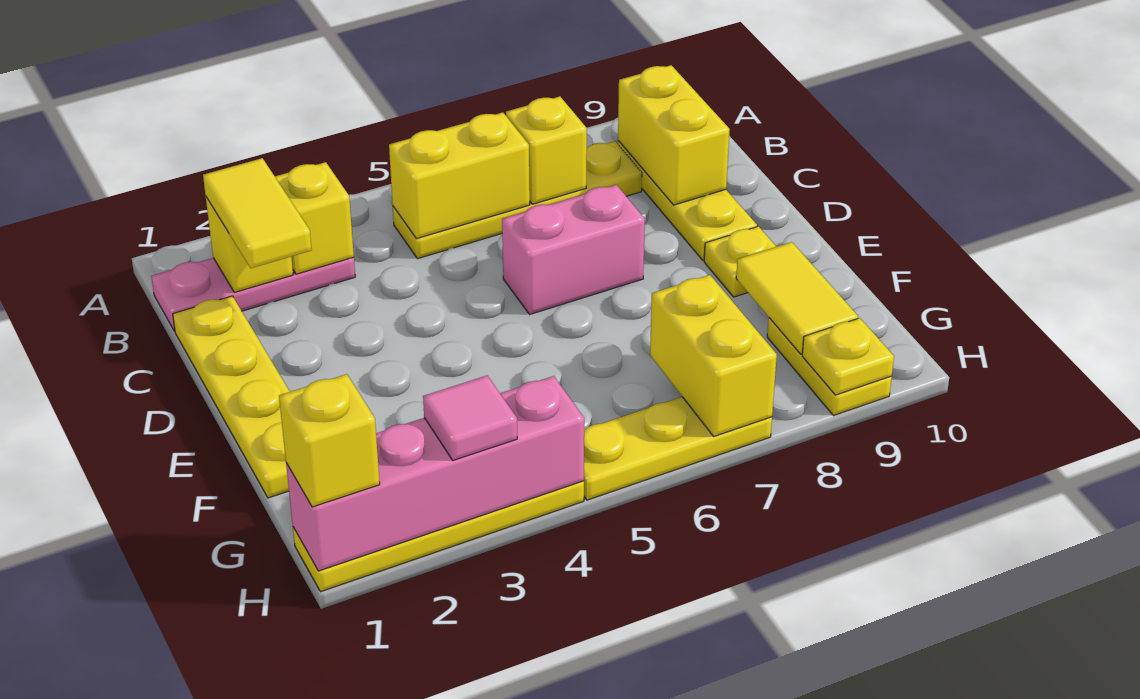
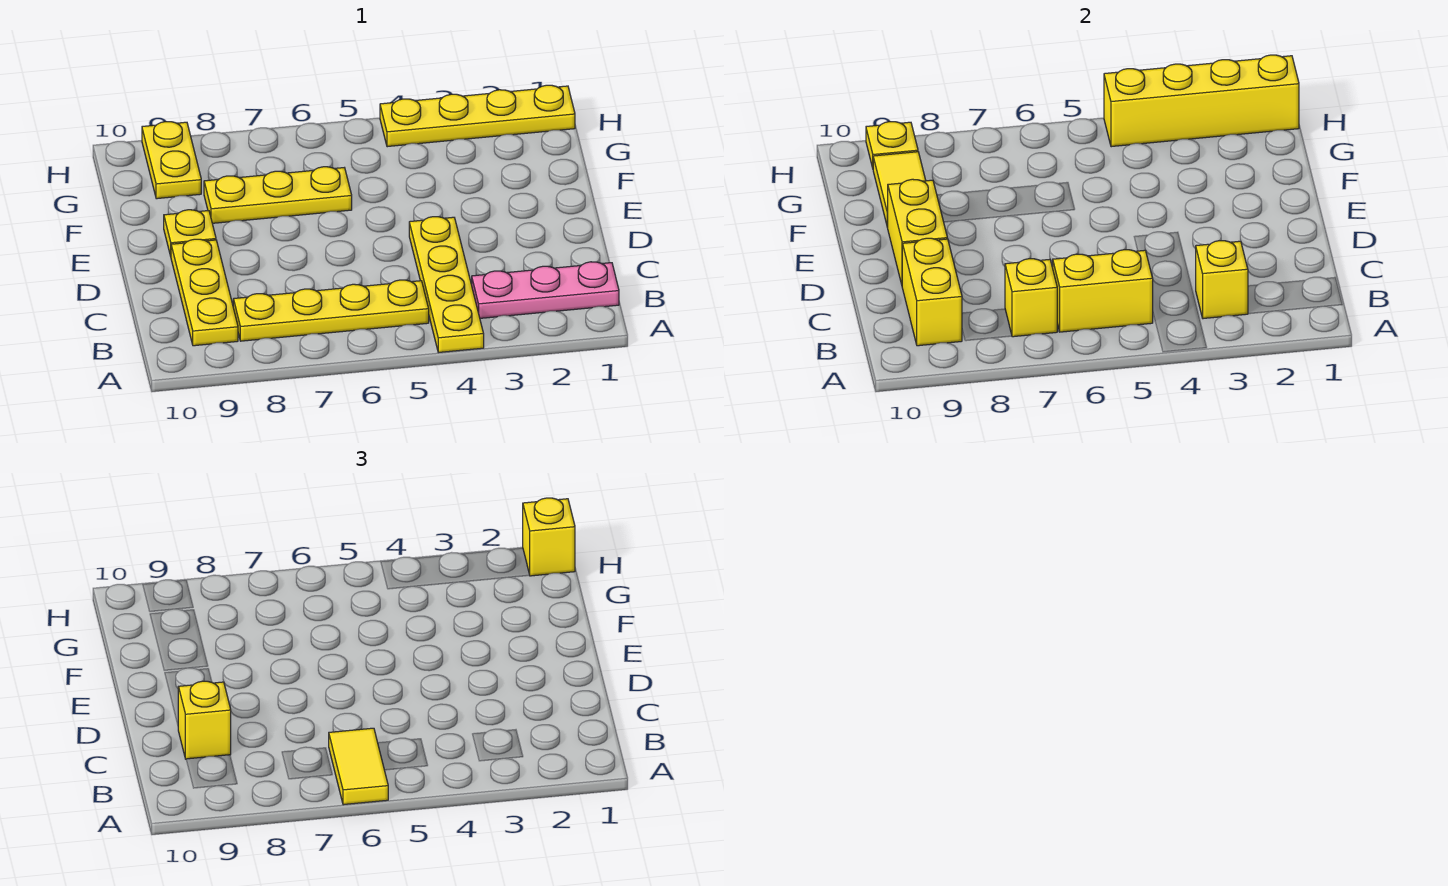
yellow 1x1 brick [206,197,293,292] -> yellow 1x1 brick moved to [178,681,231,759]
yellow 1x2 tile [203,158,312,268] -> yellow 1x2 tile moved to [329,728,388,805]
yellow 1x4 plate [173,296,290,498] -> yellow 1x4 plate moved to [409,217,484,352]
pink 1x2 brick [502,185,645,314] -> none
yellow 1x2 brick [650,275,777,436] -> yellow 1x2 brick moved to [887,179,947,284]
pink 1x4 brick [286,376,584,571] -> yellow 1x4 brick [1104,55,1299,147]
pink 1x1 tile [423,376,517,460] -> none
yellow 1x3 plate [584,397,772,500] -> yellow 1x3 plate moved to [204,167,352,223]

